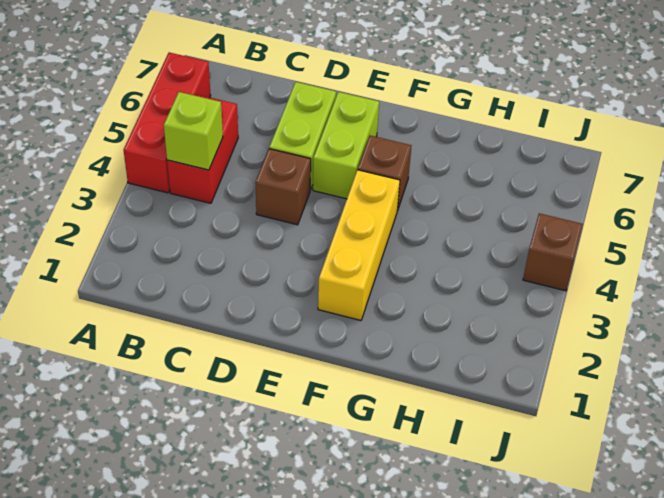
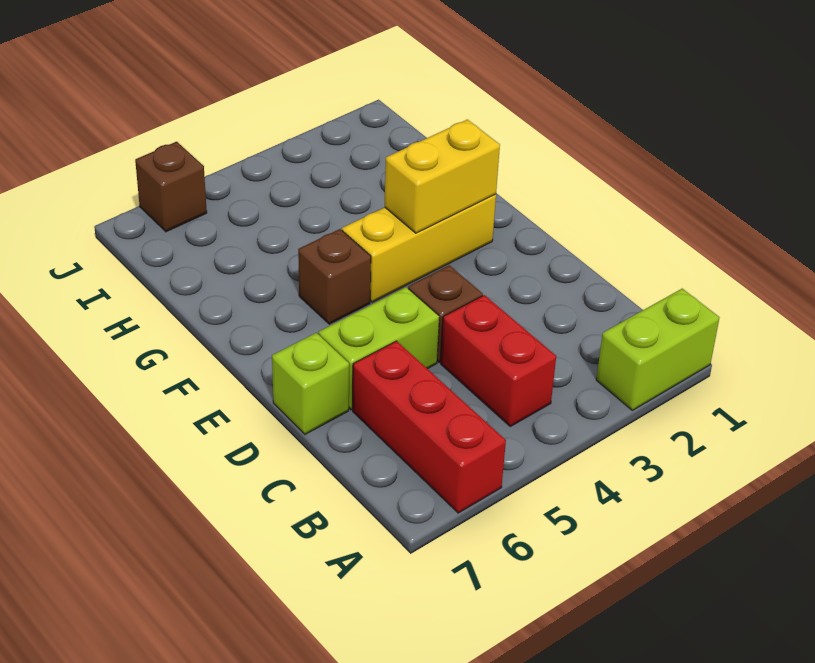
red 1x3 brick [124,52,211,193] -> red 1x3 brick turned to [353,341,506,513]
red 1x2 brick [167,94,238,203] -> red 1x2 brick turned to [441,295,556,426]
lime 1x1 brick [164,92,223,170] -> lime 1x1 brick moved to [272,333,349,434]
lime 1x2 brick [313,92,379,199] -> lime 1x2 brick moved to [596,289,719,410]
none -> yellow 1x2 brick [385,120,500,233]
brown 1x1 brick [523,213,583,291] -> brown 1x1 brick moved to [135,142,207,232]

